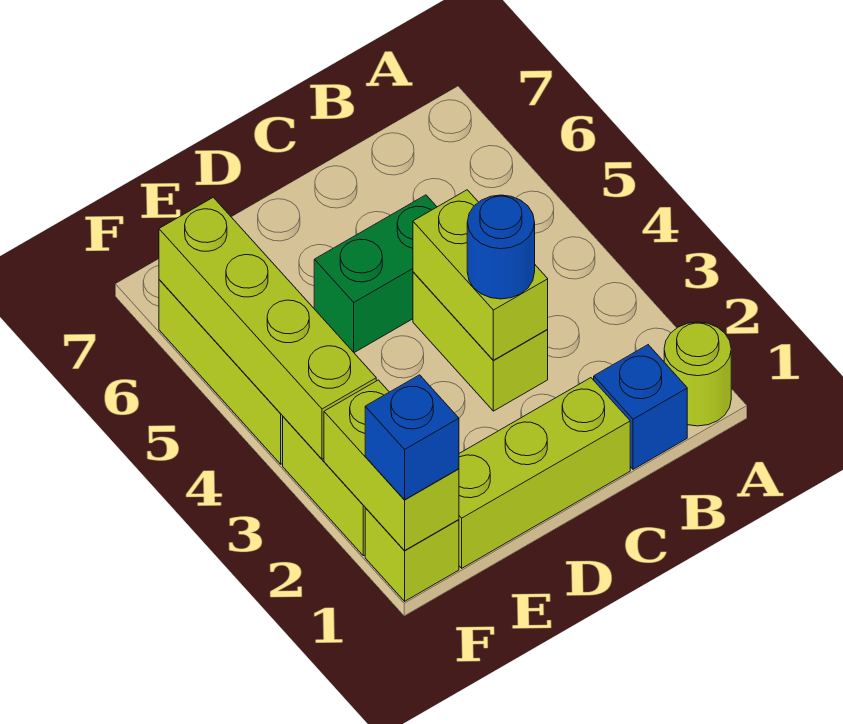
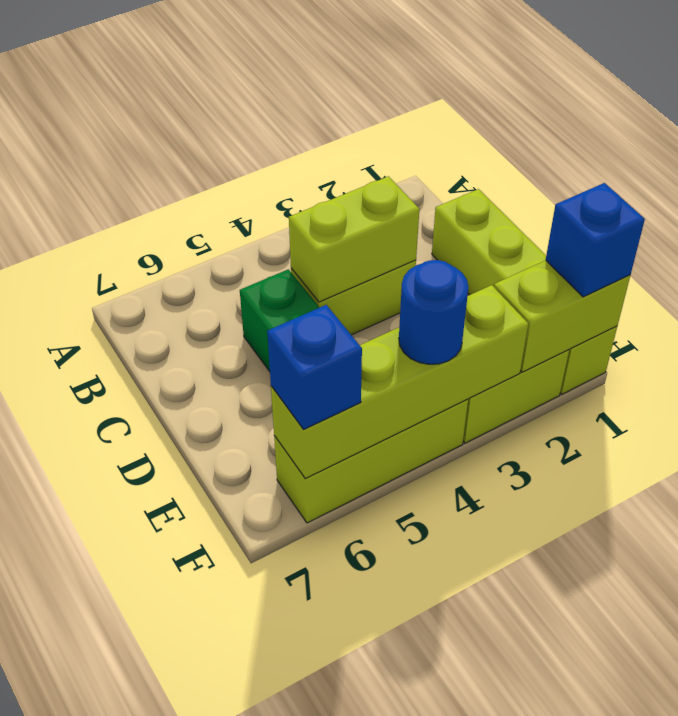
lime 1x1 round brick [664,322,731,426] -> none
blue 1x1 brick [594,345,687,469] -> blue 1x1 brick moved to [267,305,362,430]
blue 1x1 round brick [467,195,535,299] -> blue 1x1 round brick moved to [399,260,468,364]

